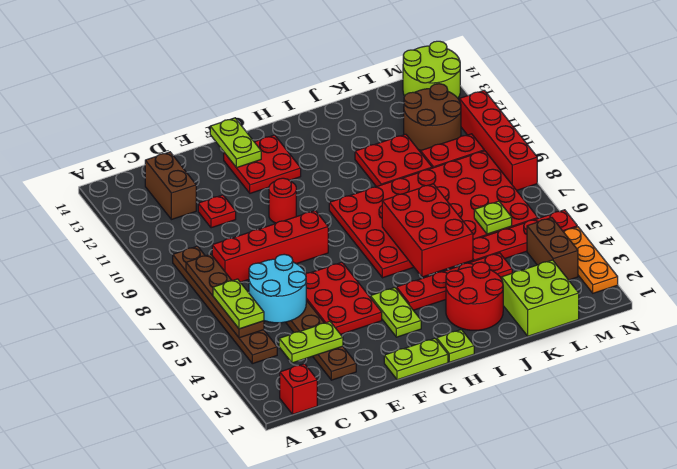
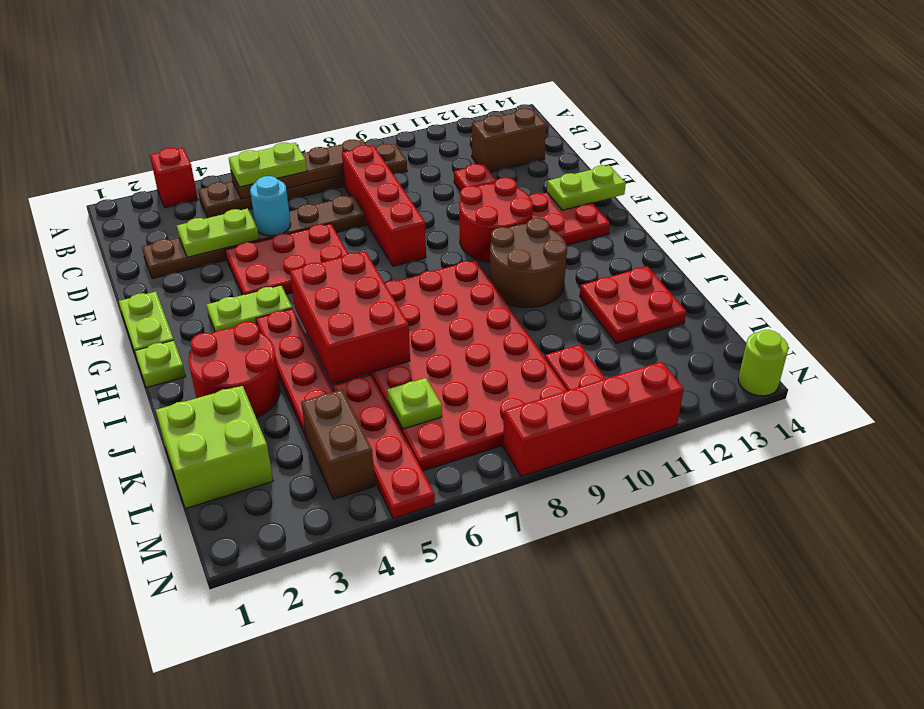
red 1x1 brick [280,364,317,414] -> red 1x1 brick moved to [150,148,198,208]
lime 1x2 plate [279,322,343,363] -> lime 1x2 plate turned to [177,209,259,257]
cyan 2x2 round brick [249,254,306,323] -> cyan 1x1 round brick [250,176,291,236]
red 1x1 round brick [269,178,296,223] -> red 2x2 round brick [460,177,533,262]
red 2x3 brick [382,184,473,277] -> red 2x3 brick turned to [290,251,410,384]
red 2x2 plate [355,134,432,187] -> red 2x2 plate moved to [580,266,686,343]
brown 2x2 round brick [404,84,461,150] -> brown 2x2 round brick moved to [490,218,567,307]
brown 1x2 brick [527,218,578,280] -> brown 1x2 brick turned to [301,390,375,499]
lime 2x2 round brick [403,41,460,98] -> lime 1x1 round brick [738,330,788,396]
orange 1x3 plate [563,227,618,293] -> none

